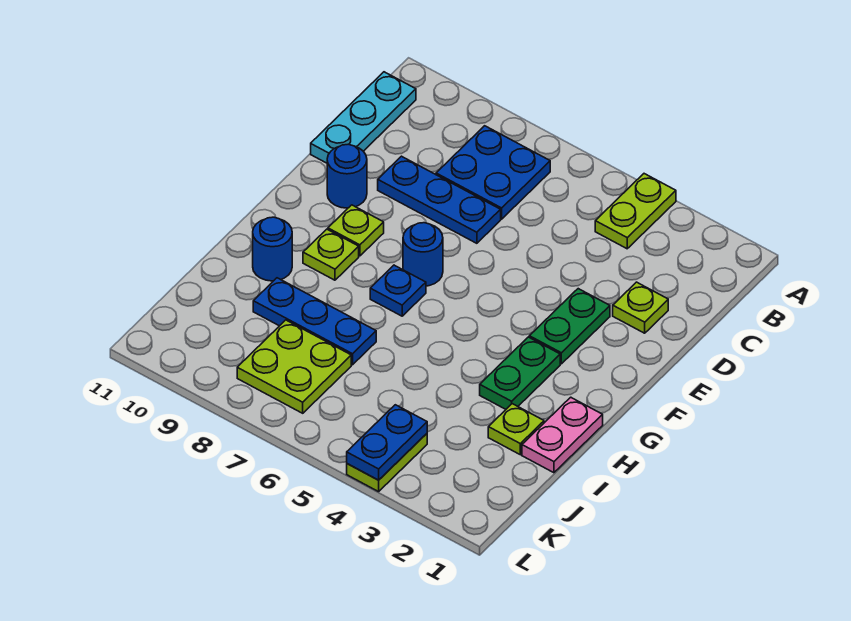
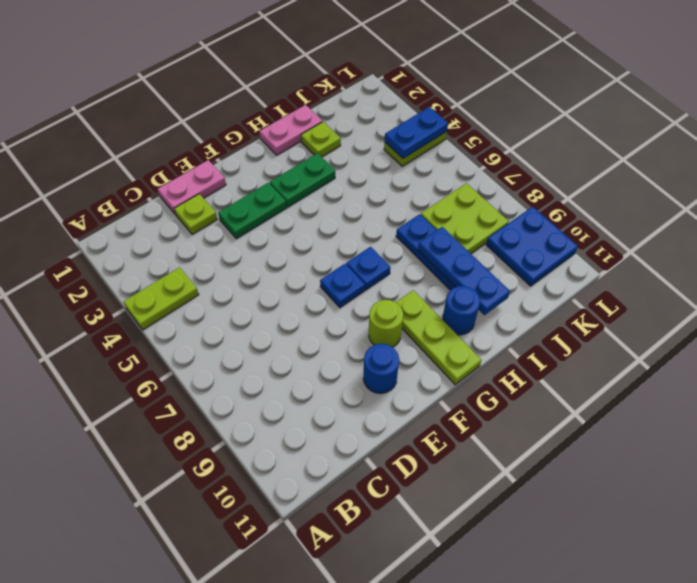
blue 2x2 plate [436,126,550,219] -> blue 2x2 plate moved to [486,207,578,286]
cyan 1x3 plate [311,72,416,163] -> none
none -> pink 1x2 plate [158,160,226,214]
blue 1x3 plate [378,156,501,243] -> blue 1x3 plate moved to [418,227,510,315]
blue 1x1 round brick [403,223,443,286] -> blue 1x1 plate [320,264,365,308]
lime 1x1 plate [328,205,384,256] -> lime 1x1 round brick [369,300,403,347]
lime 1x1 plate [303,229,359,280] -> lime 1x3 plate [396,290,482,385]

